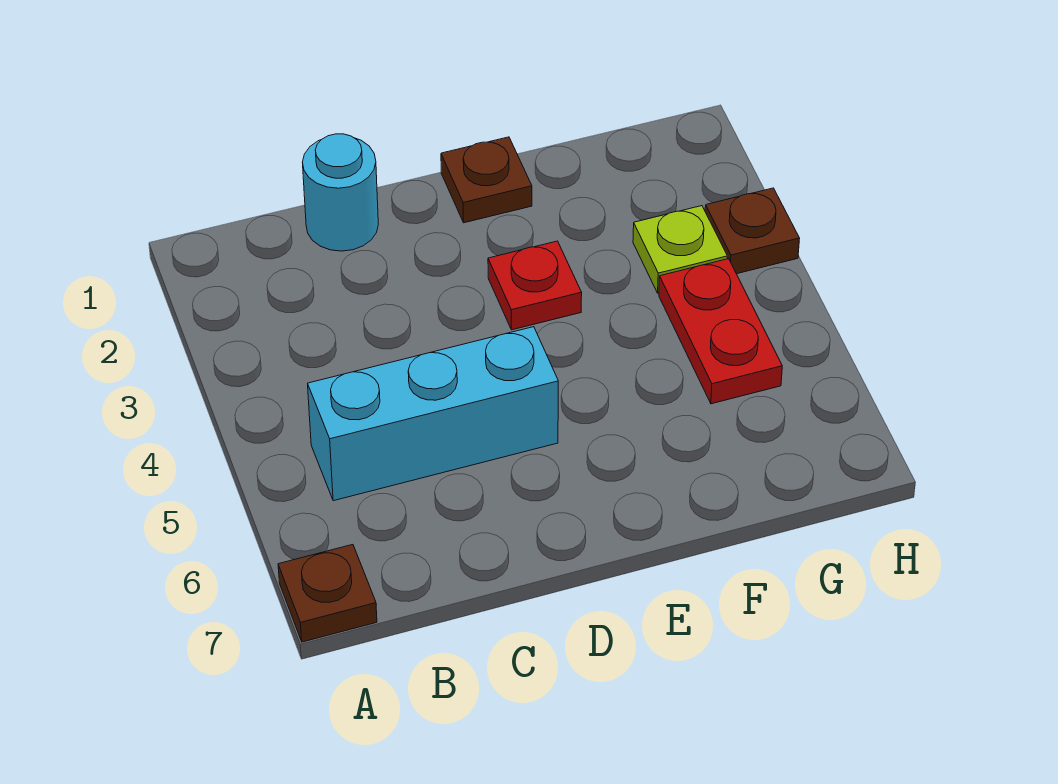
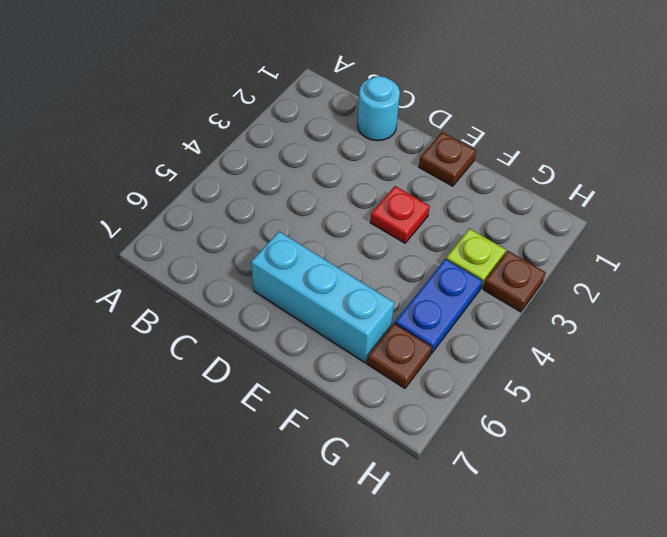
brown 1x1 plate [278,545,377,642] -> brown 1x1 plate moved to [367,323,432,388]
cyan 1x3 brick [308,327,558,501] -> cyan 1x3 brick moved to [251,232,394,363]
red 1x2 plate [659,259,782,404] -> blue 1x2 plate [395,259,482,354]

